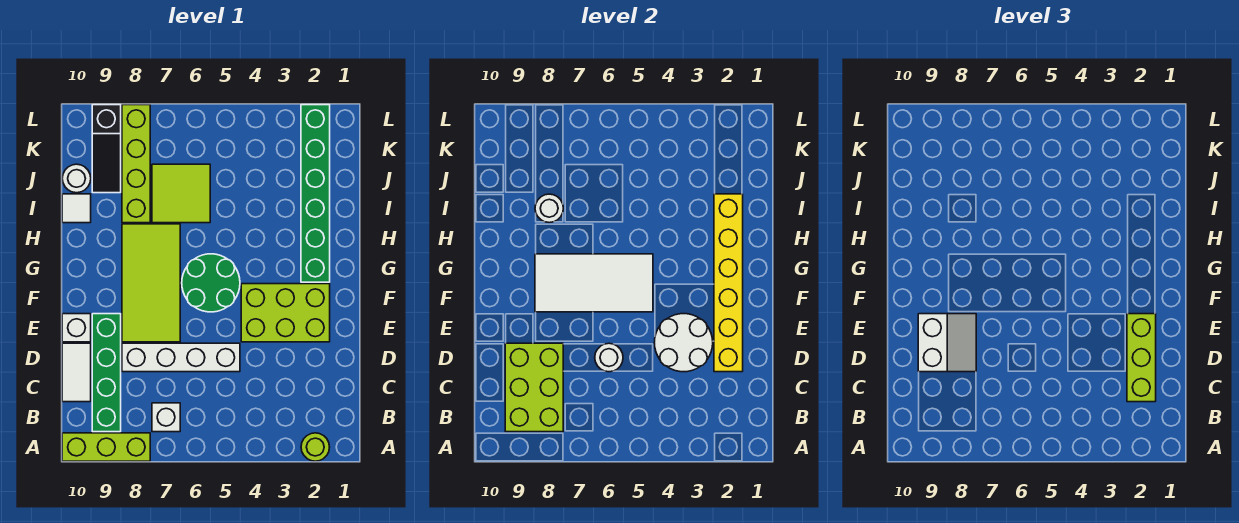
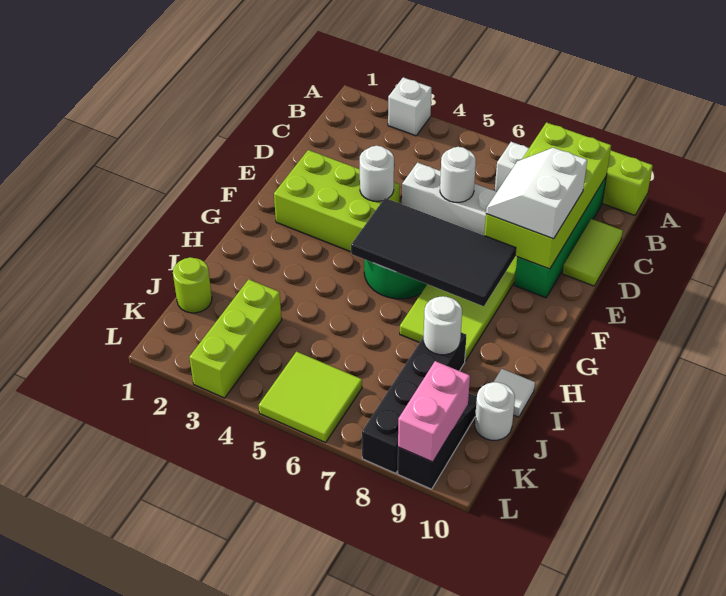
lime 1x1 round brick [301,433,329,461] -> lime 1x1 round brick moved to [173,257,212,313]
lime 2x3 brick [505,343,563,432] -> lime 2x4 brick [484,122,611,269]
lime 1x3 brick [1127,314,1156,402] -> lime 1x3 brick moved to [189,279,282,398]
white 1x2 tile [62,343,91,402] -> lime 1x2 tile [563,219,623,286]
yellow 1x6 brick [714,194,743,372] -> none
white 2x2 round brick [654,314,713,372] -> white 1x1 round brick [360,146,394,201]
white 1x1 brick [62,314,91,342] -> white 1x1 brick moved to [388,77,431,136]
white 2x4 tile [535,254,653,312] -> black 2x4 tile [351,198,516,306]
green 1x6 brick [301,105,330,282] -> none
lime 2x2 tile [152,164,210,223] -> lime 2x2 tile moved to [259,352,362,443]
lime 1x4 brick [122,105,150,223] -> black 1x4 brick [362,333,466,473]
none -> pink 1x2 brick [398,361,470,462]

